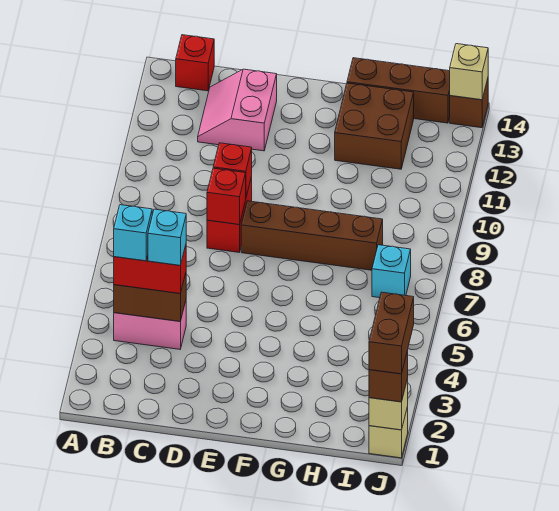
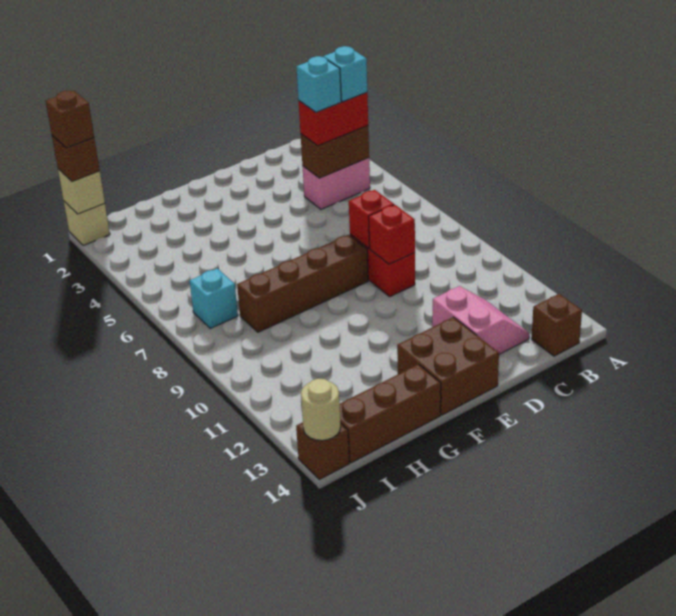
red 1x1 brick [176,35,214,91] -> brown 1x1 brick [532,294,582,356]
brown 2x2 brick [335,83,414,169] -> brown 2x2 brick moved to [397,317,499,415]
brown 1x2 brick [369,292,414,374] -> brown 1x1 brick [46,91,94,148]
tan 1x1 brick [450,44,488,100] -> tan 1x1 round brick [301,378,341,440]

